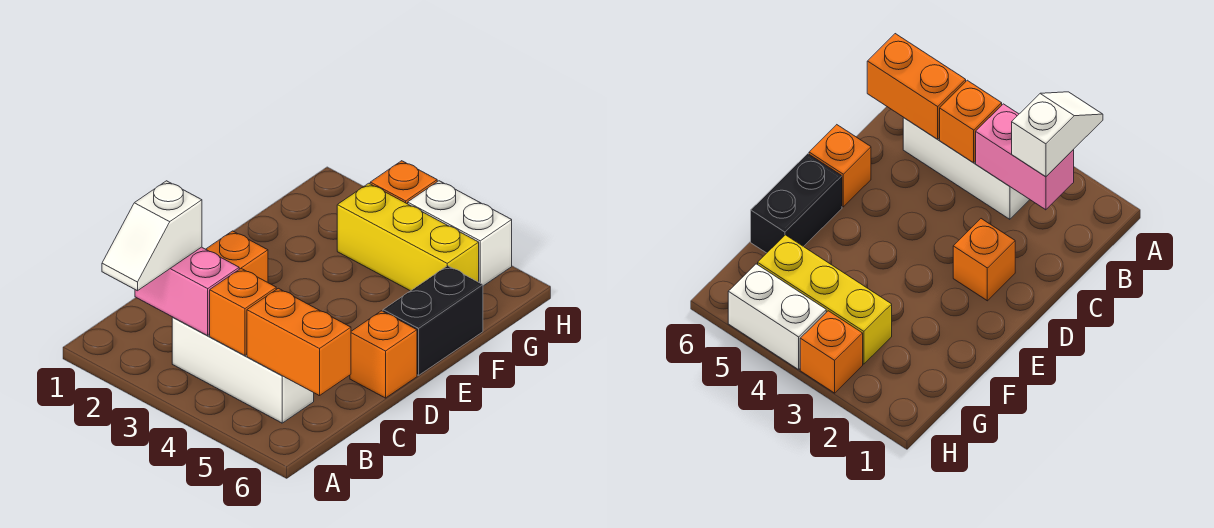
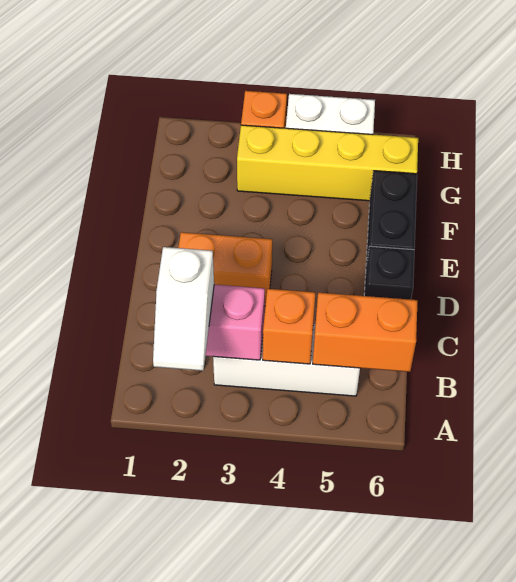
orange 1x1 brick [206,231,268,282] -> orange 1x2 brick [178,232,272,306]
orange 1x1 brick [350,311,417,398] -> black 1x1 brick [364,246,414,300]
yellow 1x3 brick [337,183,479,291] -> yellow 1x4 brick [237,125,418,201]

